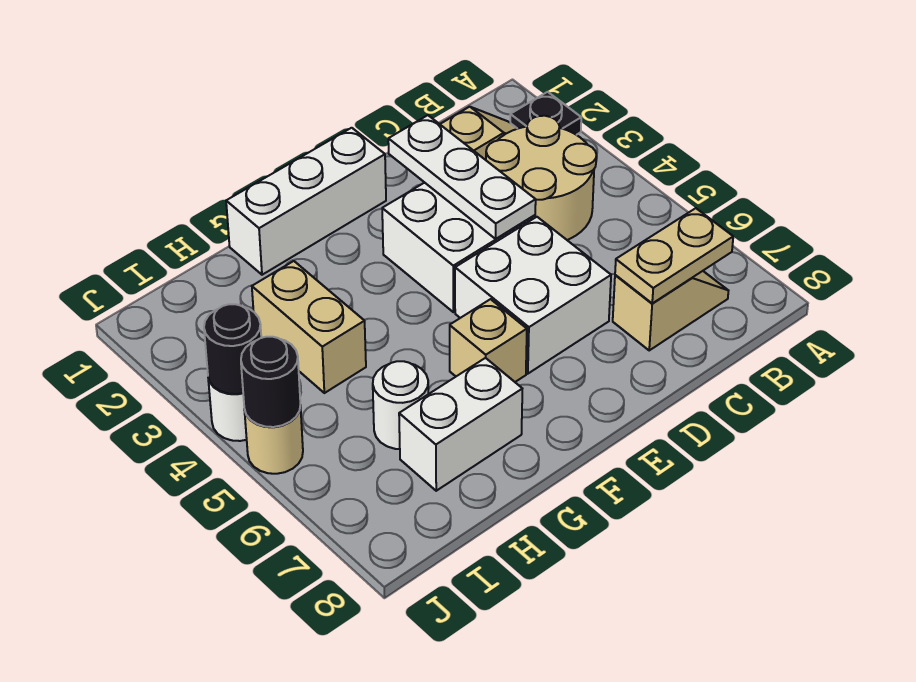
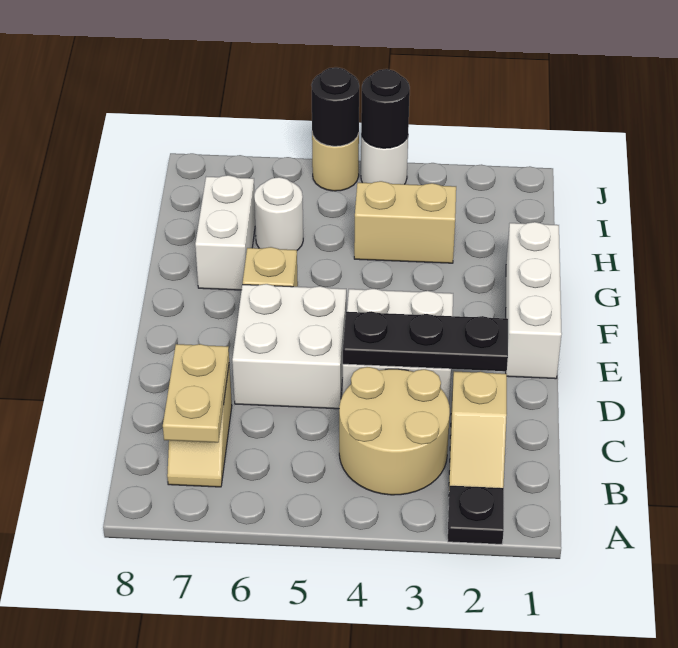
white 1x3 plate [388,115,536,239] -> black 1x3 plate [343,311,508,371]

